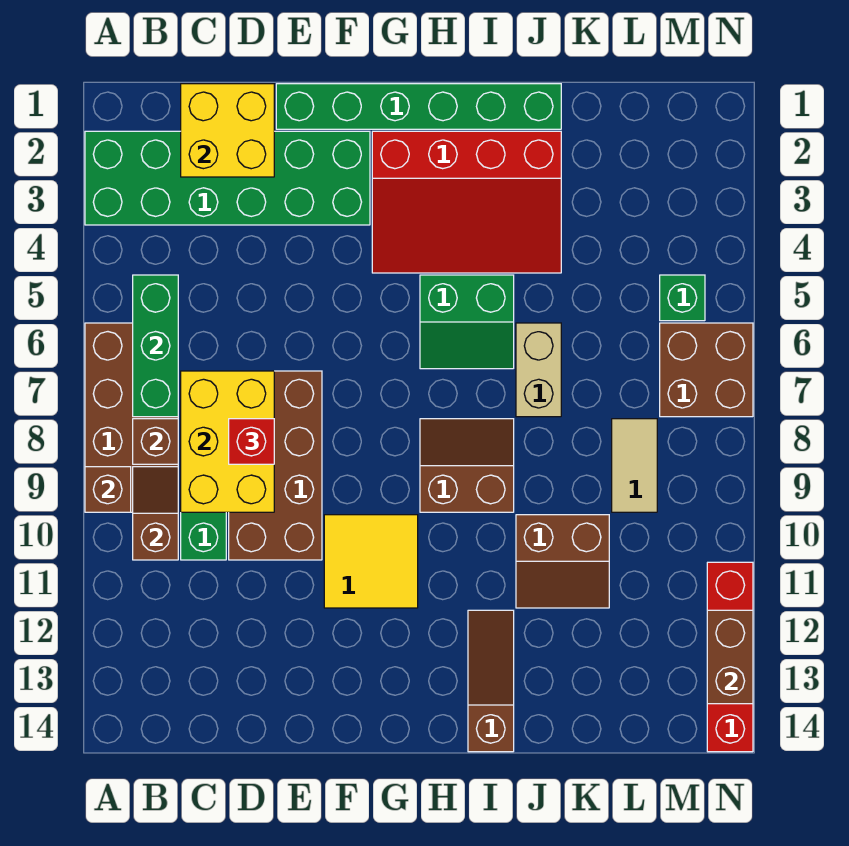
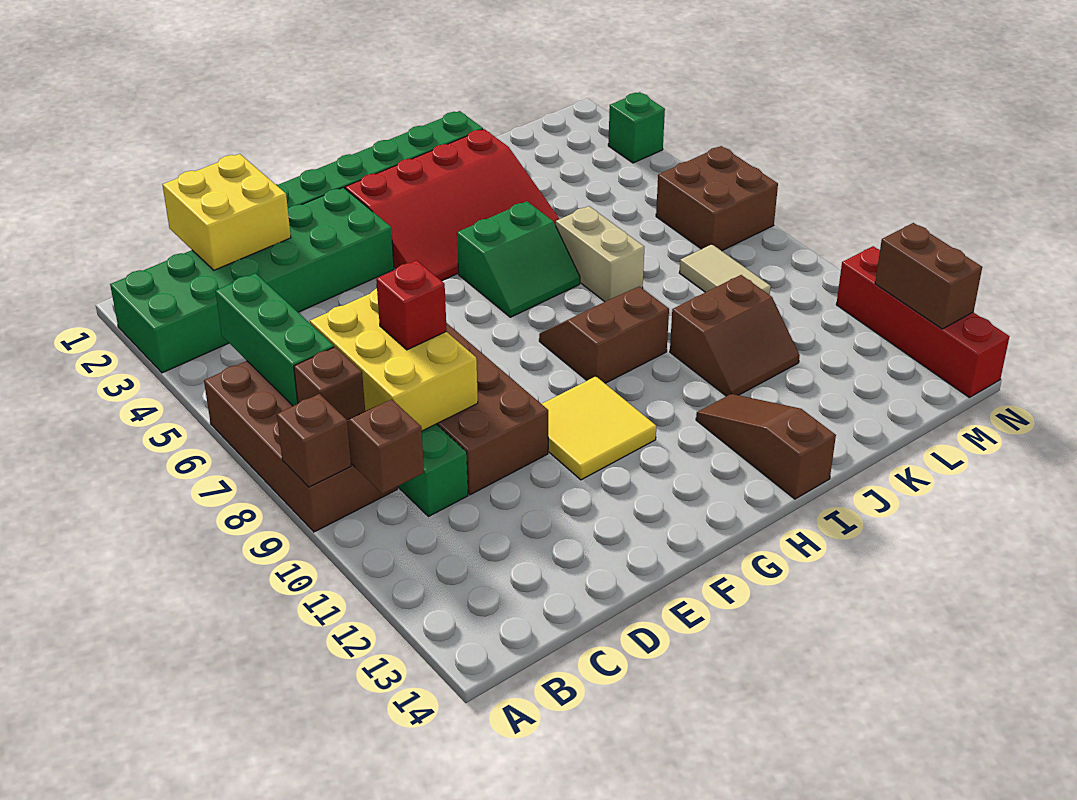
green 1x1 brick [660,275,705,321] -> green 1x1 brick moved to [608,92,665,163]

